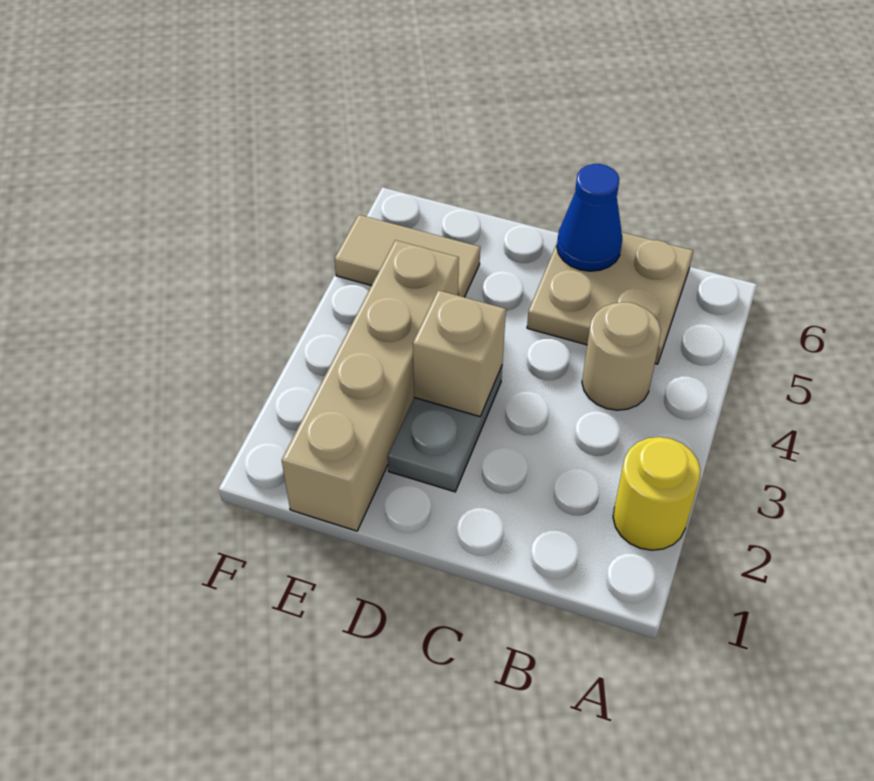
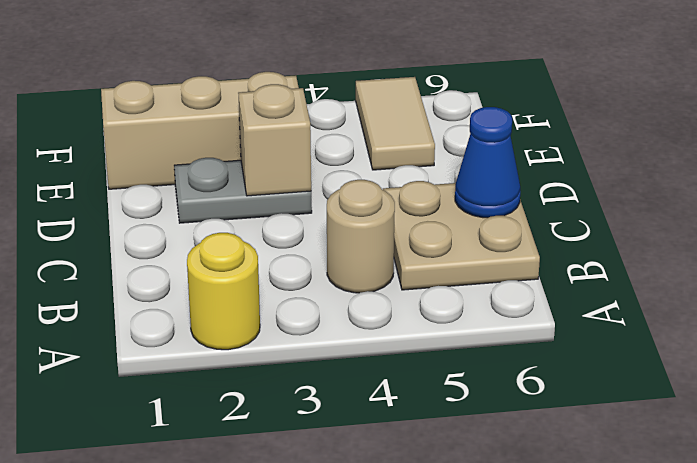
tan 1x4 brick [282,240,459,531] -> tan 1x3 brick [101,72,299,189]

